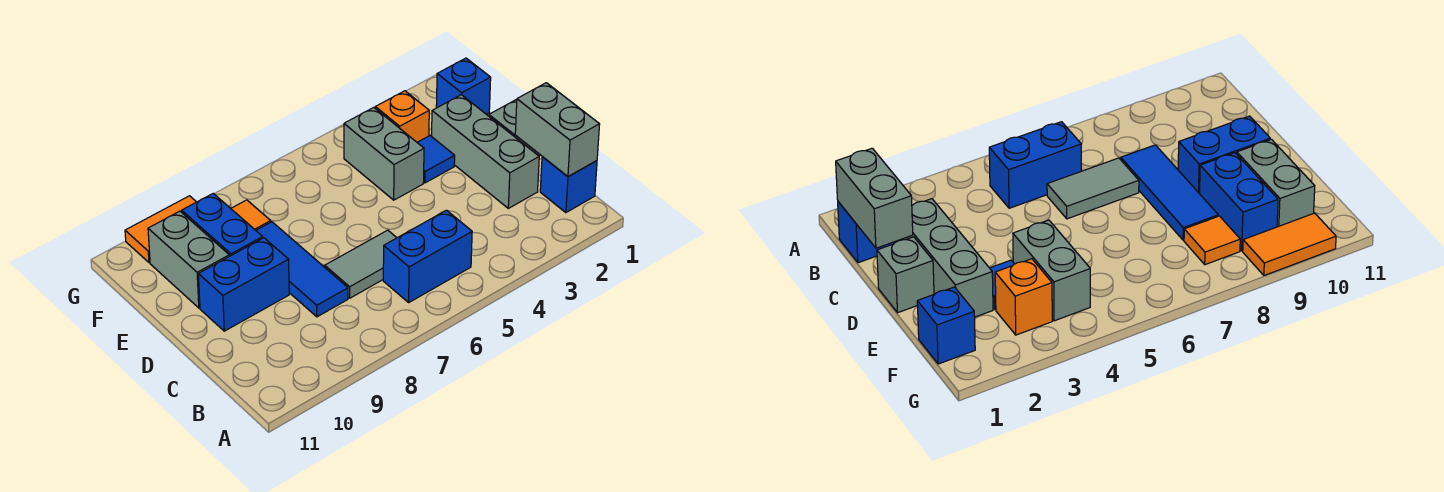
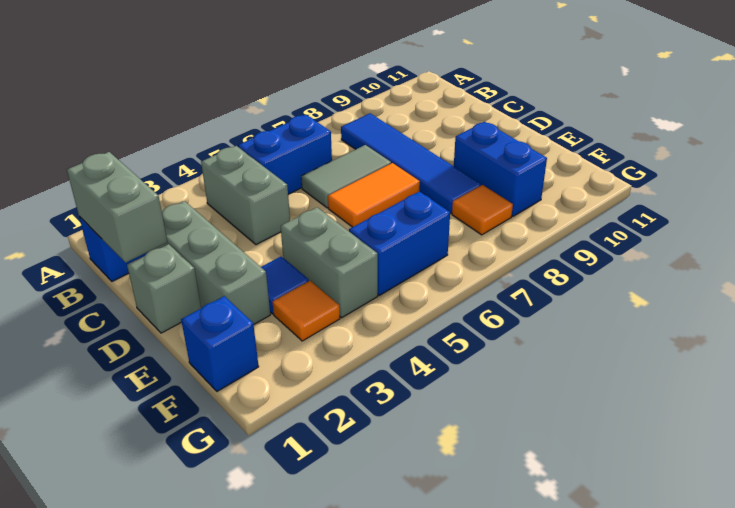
blue 1x3 tile [256,222,348,317] -> blue 1x4 tile [341,113,481,214]
blue 1x2 brick [198,238,289,331] -> blue 1x2 brick moved to [349,191,450,295]
grey 1x2 brick [148,211,229,308] -> grey 1x2 brick moved to [201,146,290,245]
orange 1x1 brick [375,91,429,142] -> orange 1x1 tile [273,281,340,341]
orange 1x2 tile [125,196,196,263] -> orange 1x2 tile moved to [328,163,420,227]

